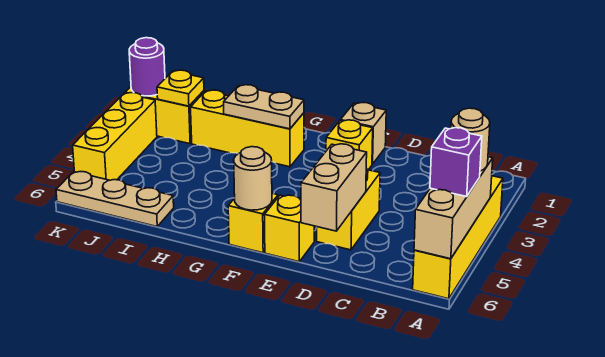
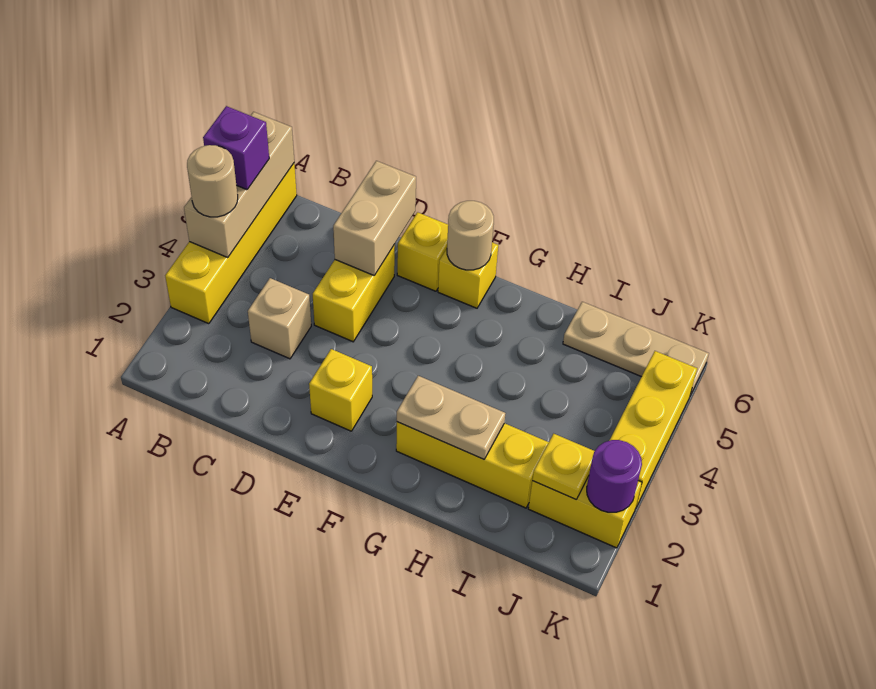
tan 1x1 brick [341,103,386,164] -> tan 1x1 brick moved to [248,278,311,359]

